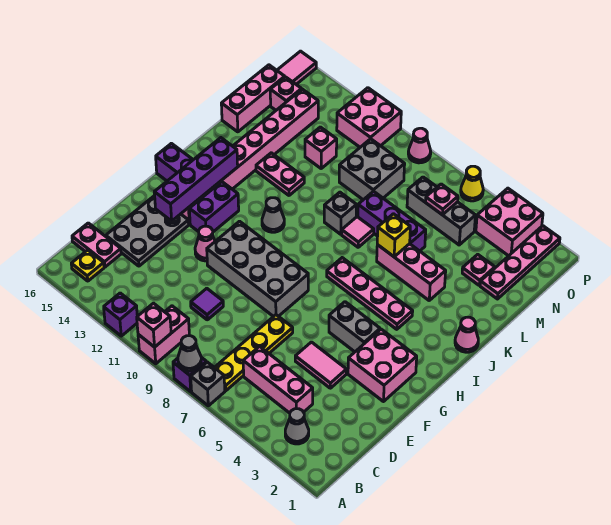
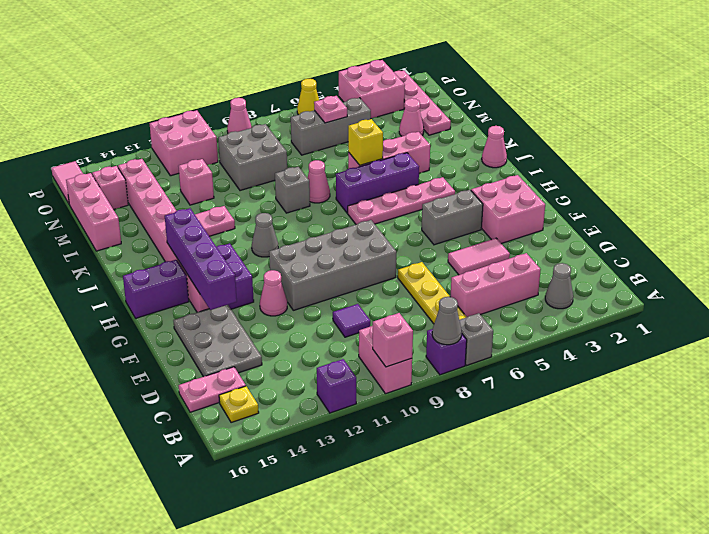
pink 1x1 tile [342,217,374,247] -> pink 1x1 cone [308,160,330,203]
purple 1x3 brick [358,191,426,251] -> purple 1x3 brick moved to [336,153,419,213]
pink 1x1 plate [462,254,495,285] -> pink 1x1 cone [399,98,424,136]

